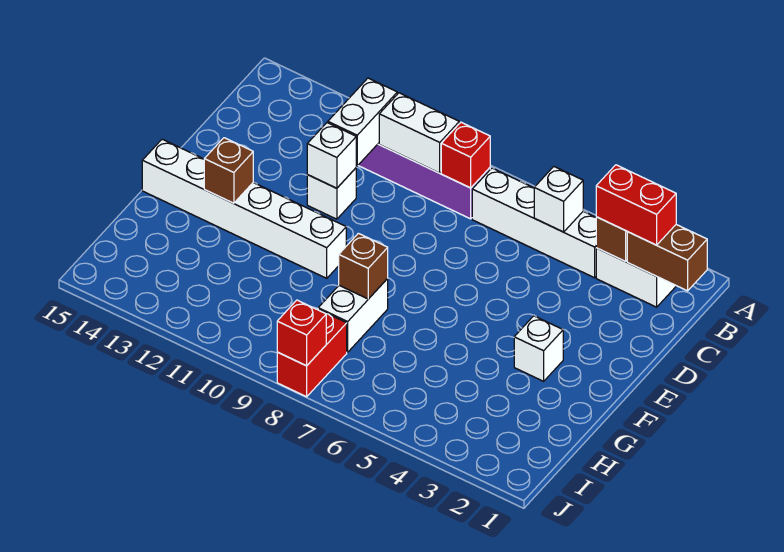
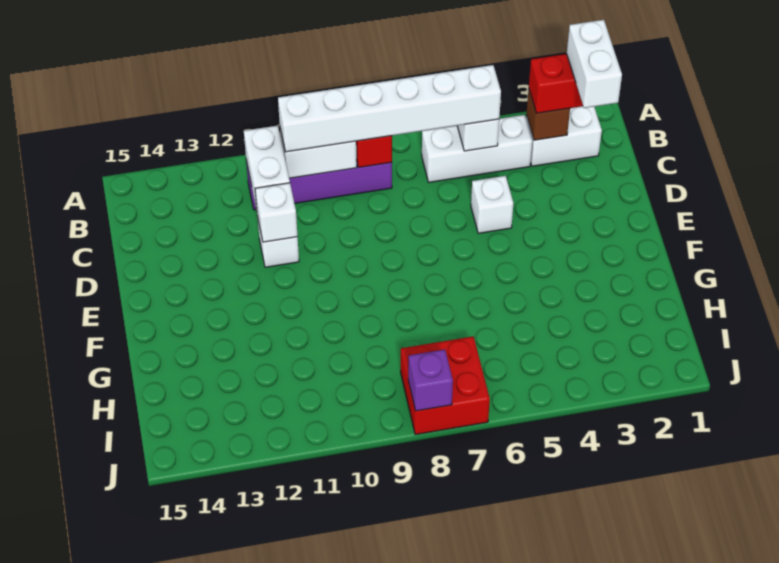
brown 1x2 brick [627,225,707,291] -> none
white 1x4 brick [472,168,596,278] -> white 1x3 brick [422,115,532,182]
white 1x1 brick [514,316,563,381] -> white 1x1 brick moved to [471,176,513,233]
white 1x6 brick [142,139,346,278] -> white 1x6 brick moved to [278,65,501,152]
brown 1x1 brick [204,138,253,203] -> none
white 1x2 brick [318,279,388,352] -> white 1x2 brick moved to [567,20,622,108]
brown 1x1 brick [339,233,388,299] -> none
red 1x2 brick [277,309,347,397] -> red 2x2 brick [401,337,490,435]
red 1x1 brick [277,300,326,366] -> purple 1x1 brick [408,349,453,411]

